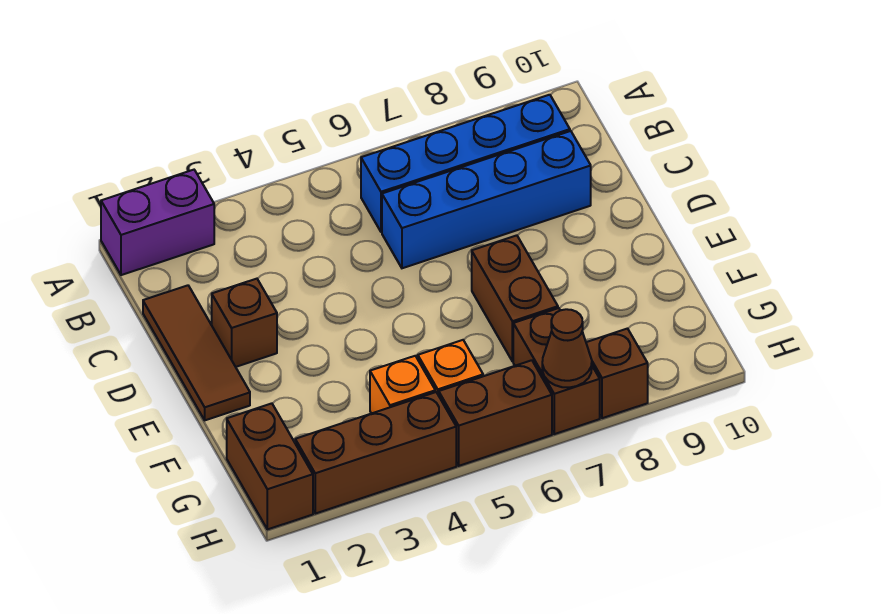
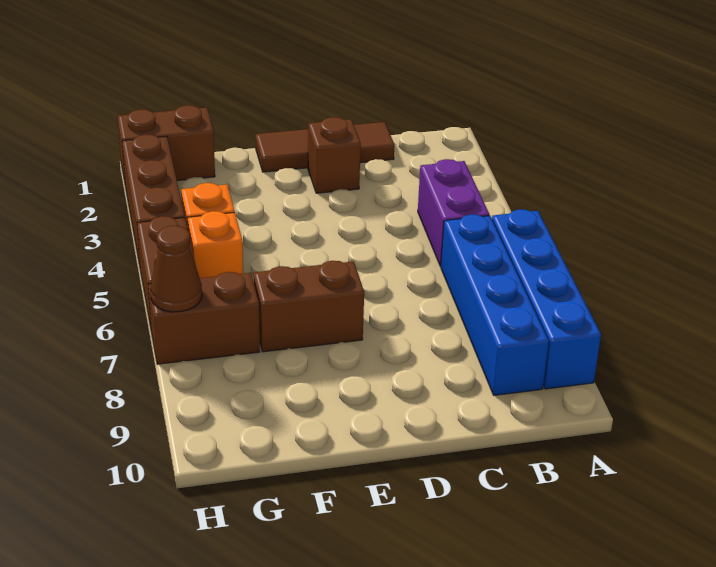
purple 1x2 brick [101,170,214,275] -> purple 1x2 brick moved to [418,159,490,267]
blue 1x4 brick [382,131,591,268] -> blue 1x4 brick moved to [492,209,601,389]
brown 1x1 brick [586,329,648,418] -> none

